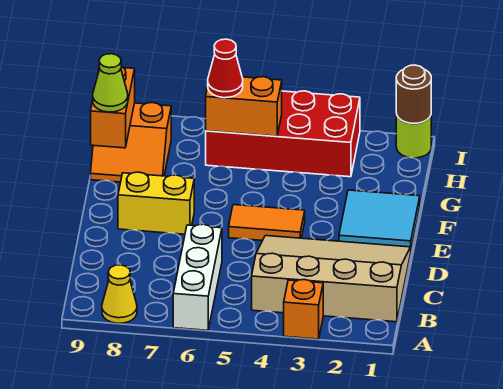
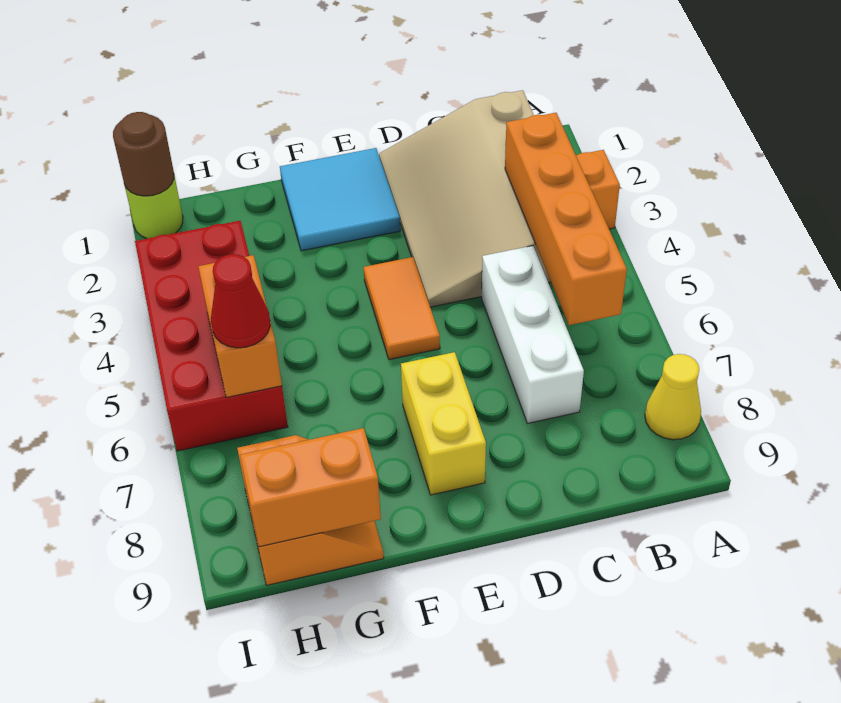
white 1x3 brick [173,224,222,330] -> white 1x3 brick turned to [482,246,584,423]
none -> orange 1x4 brick [505,113,627,325]
lime 1x1 cone [93,54,128,112] -> none

